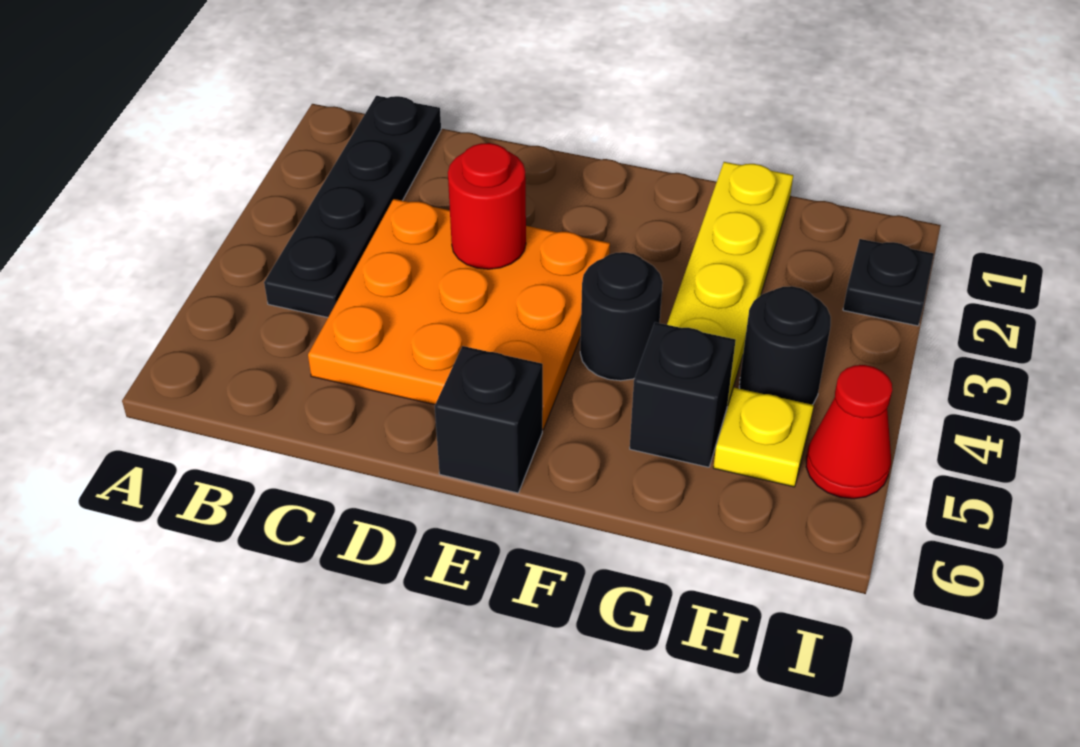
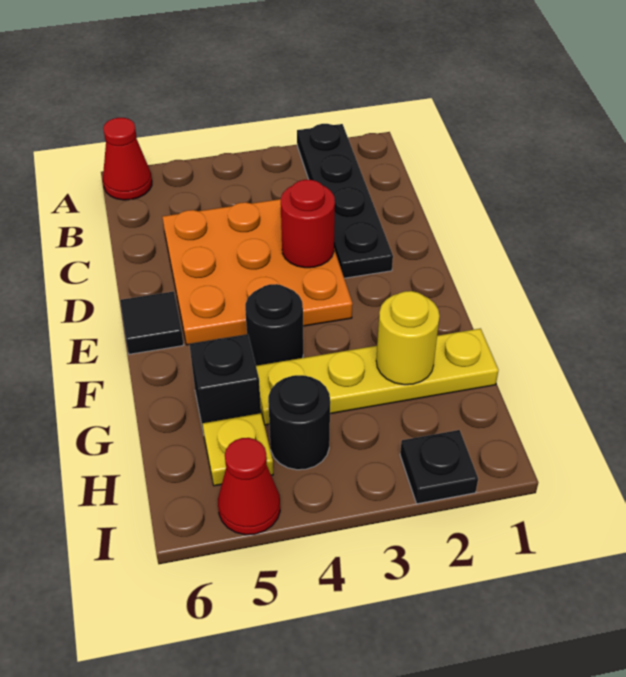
none -> red 1x1 cone [103,118,152,200]
black 1x4 plate [264,96,441,317] -> black 1x4 plate turned to [297,124,393,278]
black 1x1 brick [435,346,543,493] -> black 1x1 tile [120,291,183,354]
none -> yellow 1x1 round brick [376,291,440,385]

